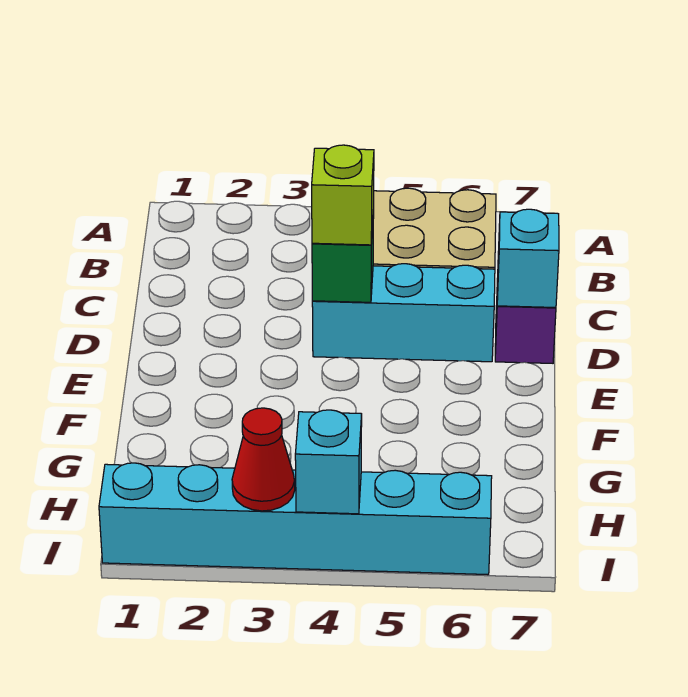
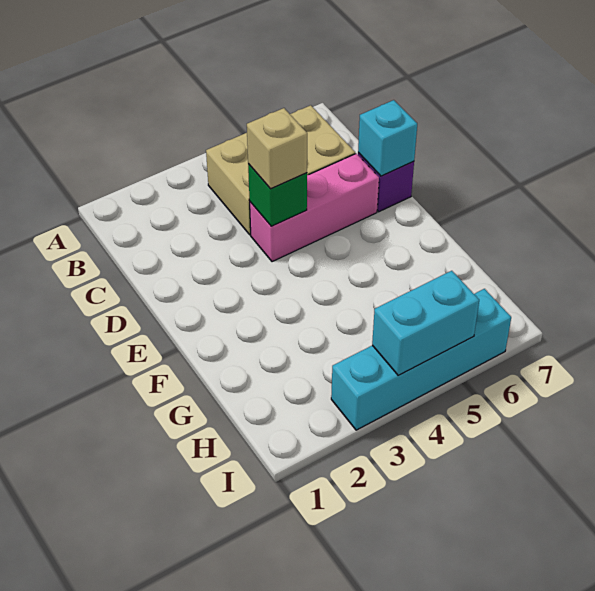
cyan 1x3 brick [312,264,495,362] -> pink 1x3 brick [250,153,379,262]
lime 1x1 brick [312,145,374,245] -> tan 1x1 brick [247,108,307,189]
cyan 1x6 brick [99,463,492,575] -> cyan 1x4 brick [331,289,511,430]
red 1x1 cone [232,408,295,511] -> none
cyan 1x1 brick [295,410,362,514] -> cyan 1x2 brick [372,271,479,375]

